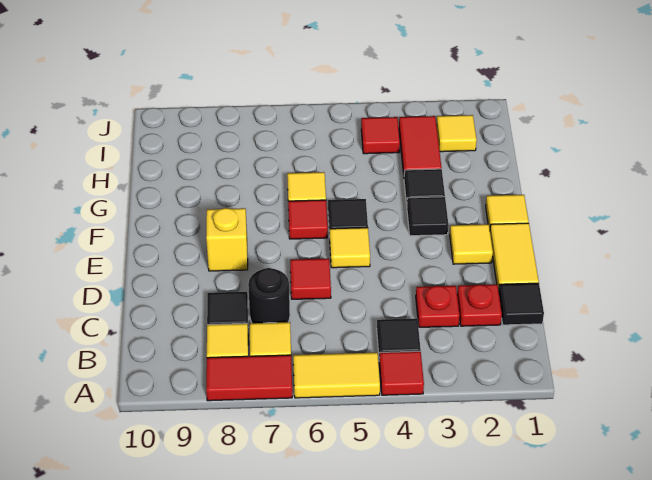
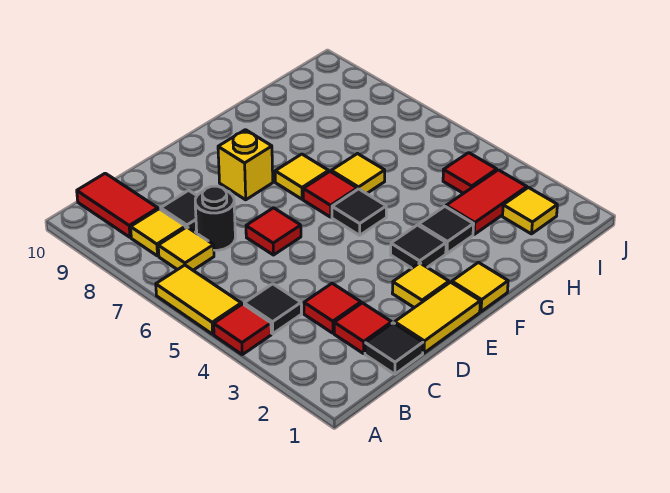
red 1x2 tile [206,355,292,401] -> red 1x2 tile moved to [77,173,158,237]
red 1x1 plate [457,284,502,326] -> red 1x1 tile [334,303,392,354]
red 1x1 plate [416,286,460,327] -> red 1x1 tile [304,283,361,333]
yellow 1x1 tile [330,228,370,268] -> yellow 1x1 tile moved to [275,154,329,199]

